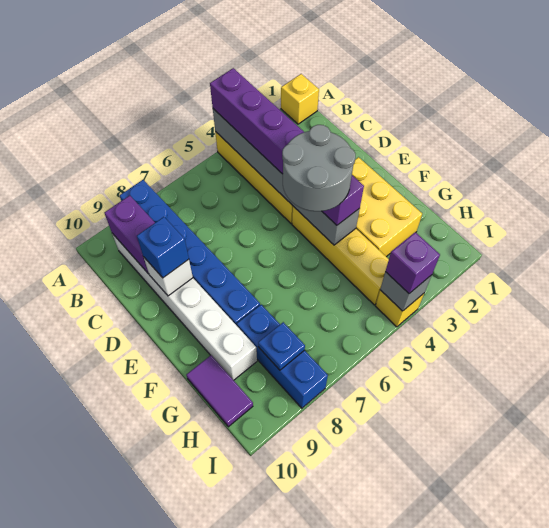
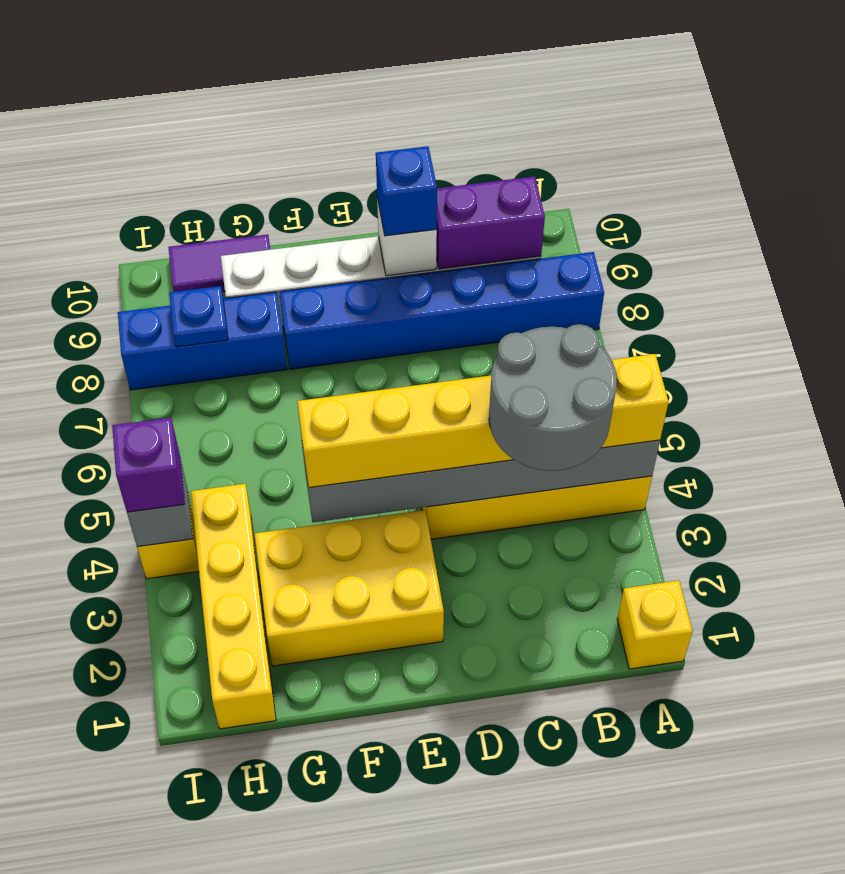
purple 1x6 brick [210,68,364,225] -> yellow 1x6 brick [297,354,668,488]
yellow 1x4 brick [292,206,389,305] -> yellow 1x4 brick turned to [191,484,276,729]
grey 2x2 round brick [282,125,355,211] -> grey 2x2 round brick moved to [489,324,617,471]

